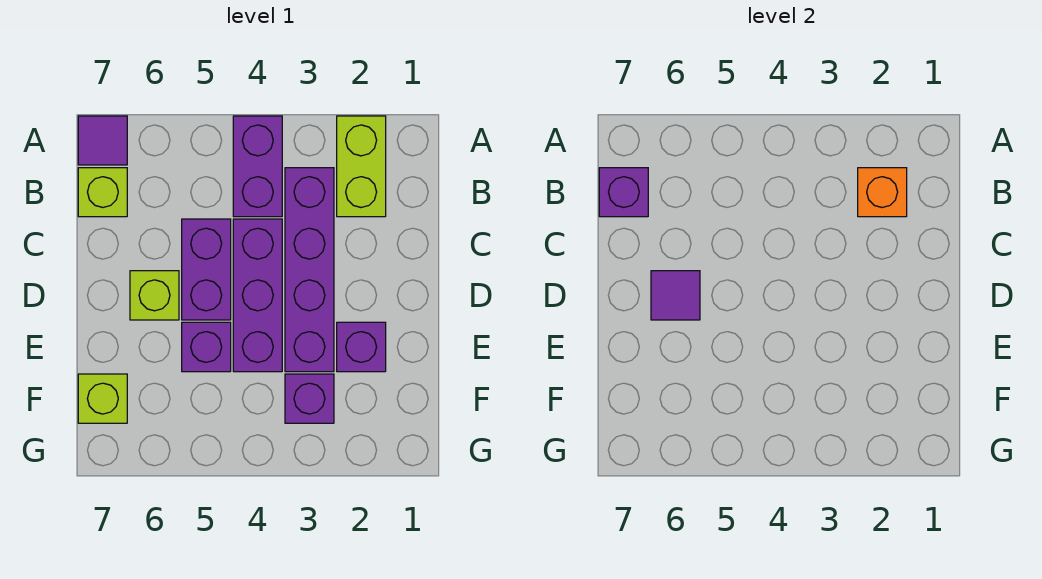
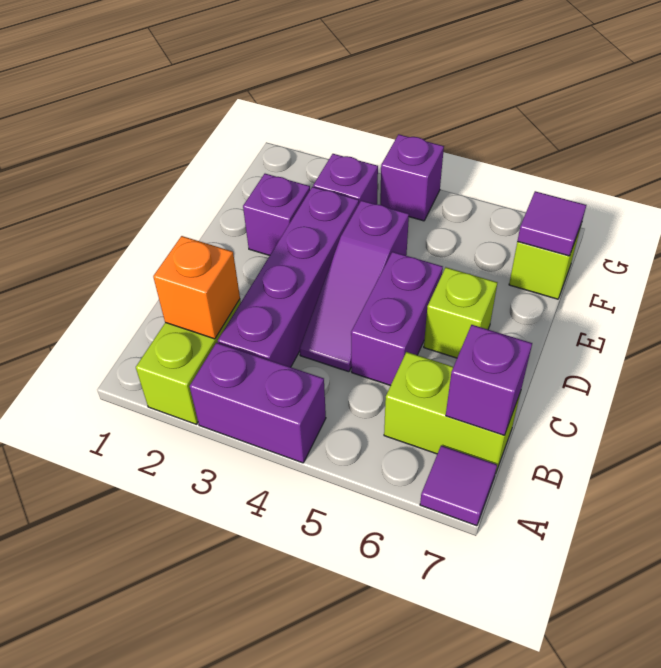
purple 1x2 brick [233,116,282,217] -> purple 1x2 brick turned to [190,343,326,463]
lime 1x1 brick [78,168,127,217] -> lime 1x2 brick [384,352,521,474]
purple 1x3 brick [233,219,282,372] -> purple 1x3 slope [300,200,409,372]
purple 1x1 tile [651,271,700,320] -> purple 1x1 tile moved to [517,191,586,256]
purple 1x1 brick [182,322,231,372] -> purple 1x1 brick moved to [380,134,444,221]

